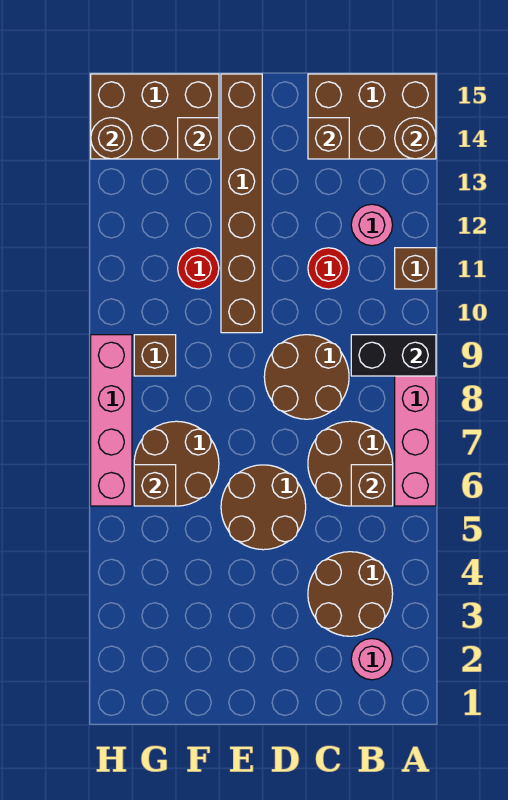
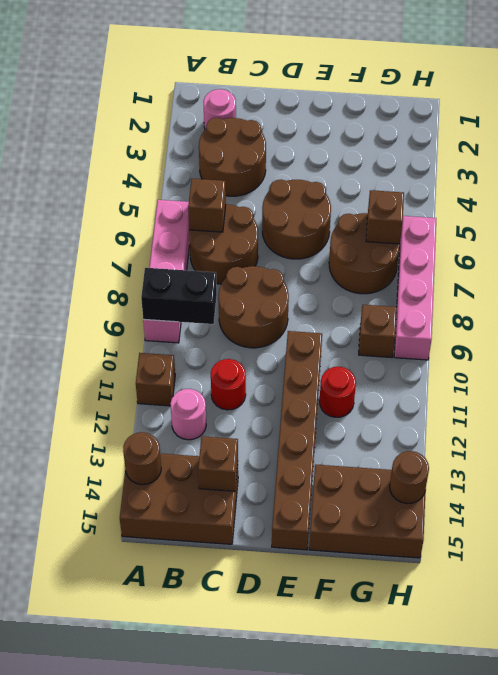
brown 1x1 brick [178,118,219,159] -> none

